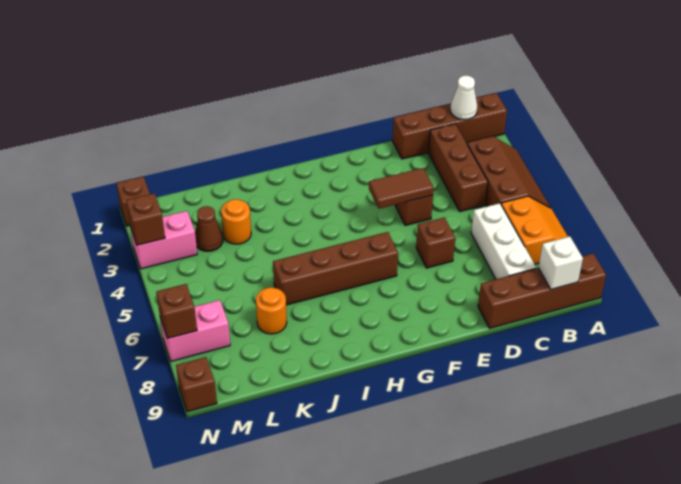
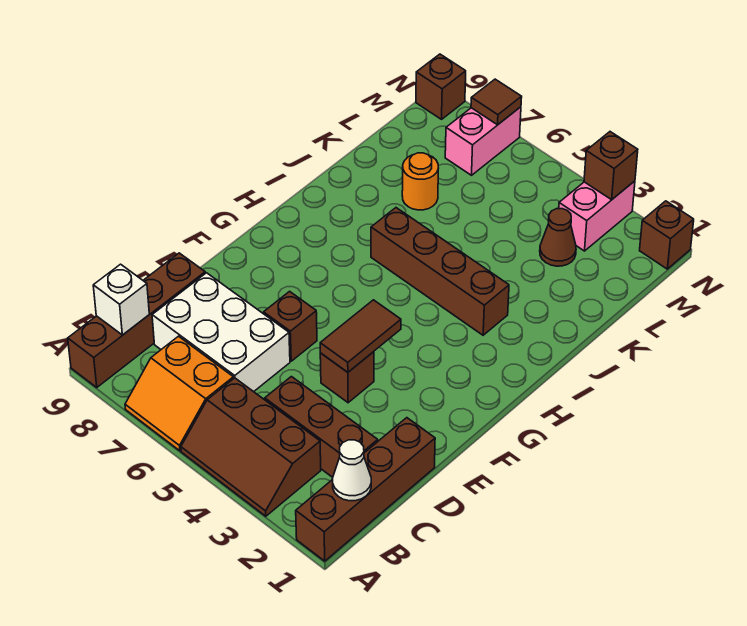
white 1x3 brick [471,203,536,279] -> white 2x3 brick [152,273,290,392]
brown 1x4 brick [273,232,398,305] -> brown 1x4 brick turned to [371,208,509,335]
orange 1x1 round brick [221,199,251,244] -> none
brown 1x1 brick [156,284,197,339] -> brown 1x1 tile [471,79,522,125]

